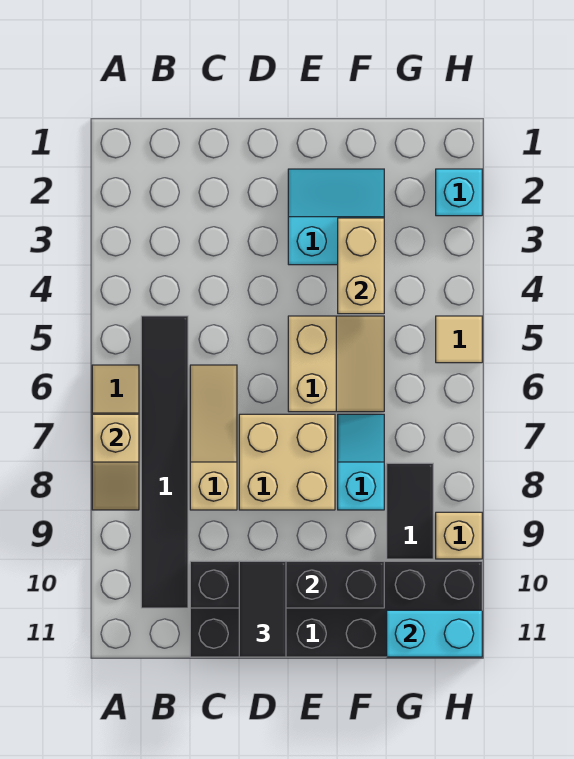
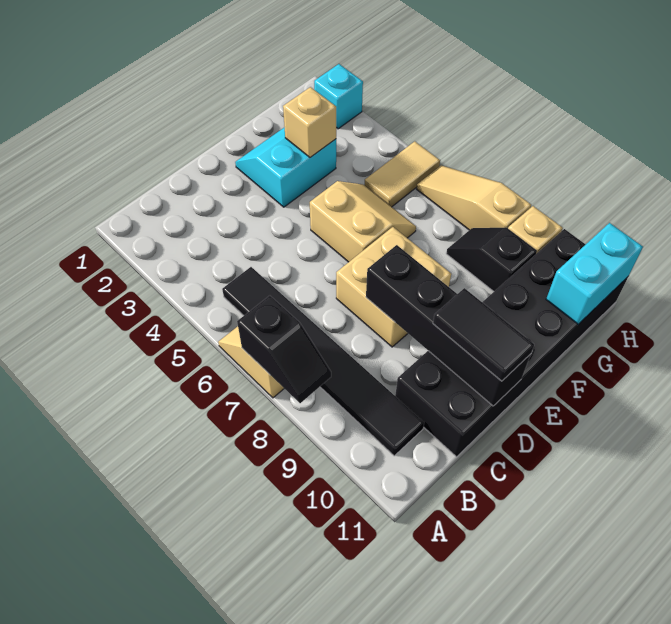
tan 1x2 slope [92,414,139,510] -> black 1x2 slope [237,296,331,403]
tan 1x3 slope [190,365,237,510] -> tan 1x3 slope moved to [417,165,531,230]
black 1x4 brick [190,561,384,608] -> black 1x4 brick turned to [366,245,531,406]
tan 1x2 brick [338,218,384,314] -> tan 1x1 brick [283,87,336,157]
cyan 1x2 slope [338,414,384,510] -> none
black 1x2 tile [387,463,433,559] -> black 1x2 slope [446,228,537,291]
tan 1x1 tile [436,316,482,363] -> tan 1x2 tile [364,141,440,207]

